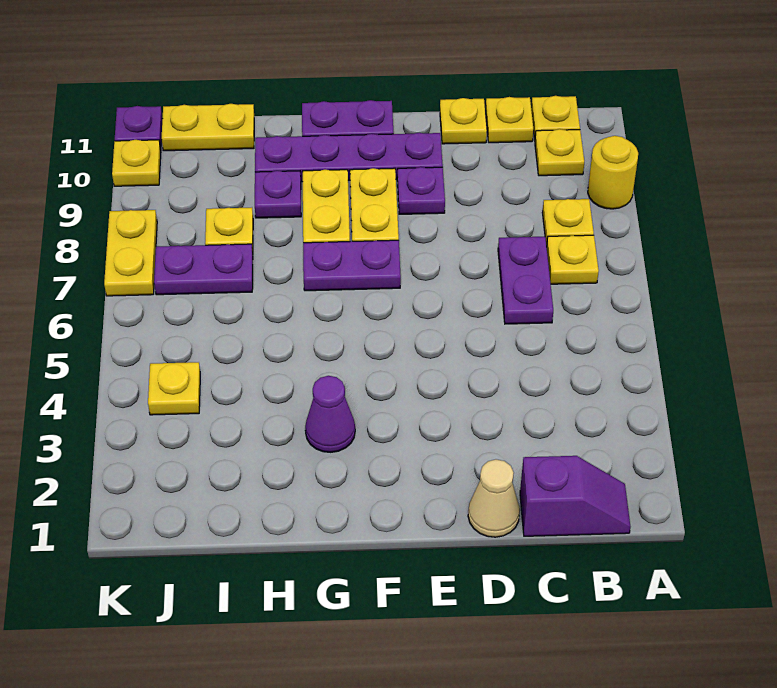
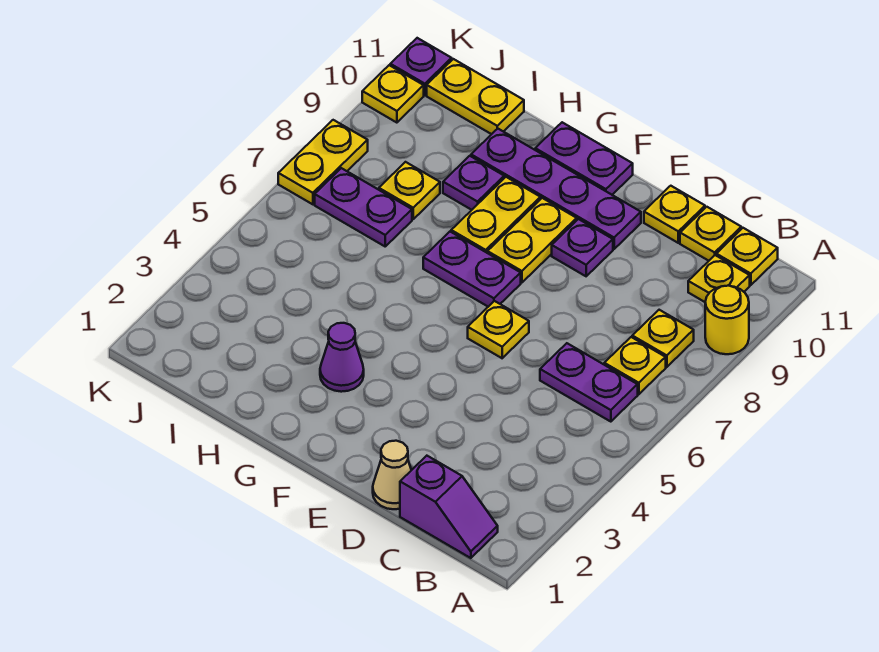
purple 1x2 plate [498,237,553,324] -> purple 1x2 plate turned to [540,343,638,422]
yellow 1x1 plate [148,362,200,415] -> yellow 1x1 plate moved to [468,301,529,358]

